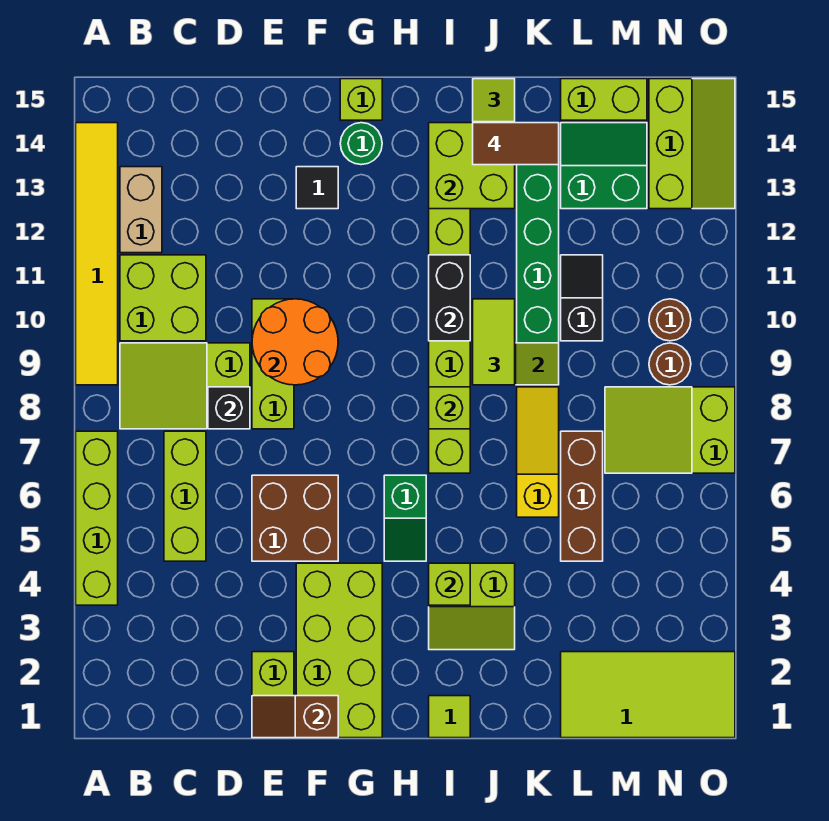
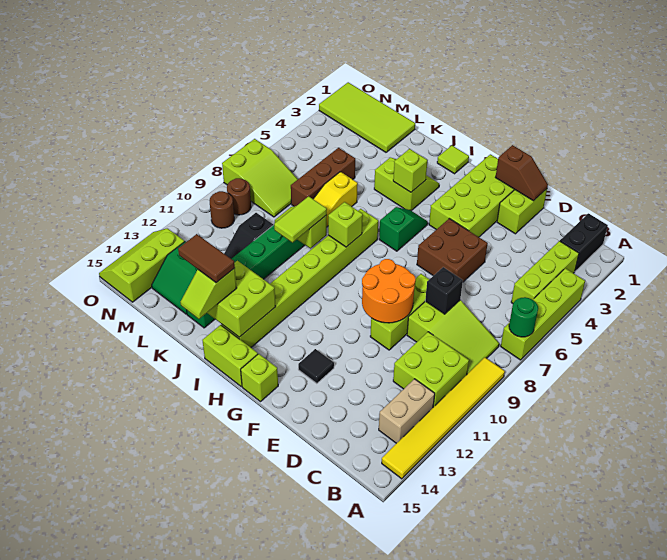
lime 1x3 brick [164,431,206,561] -> lime 1x3 brick moved to [511,241,579,303]
green 1x1 round brick [340,123,382,165] -> green 1x1 round brick moved to [509,297,538,337]
black 1x2 brick [429,255,470,341] -> black 1x2 brick moved to [560,213,608,271]
lime 1x2 brick [561,79,647,120] -> lime 1x2 brick moved to [202,325,258,386]

